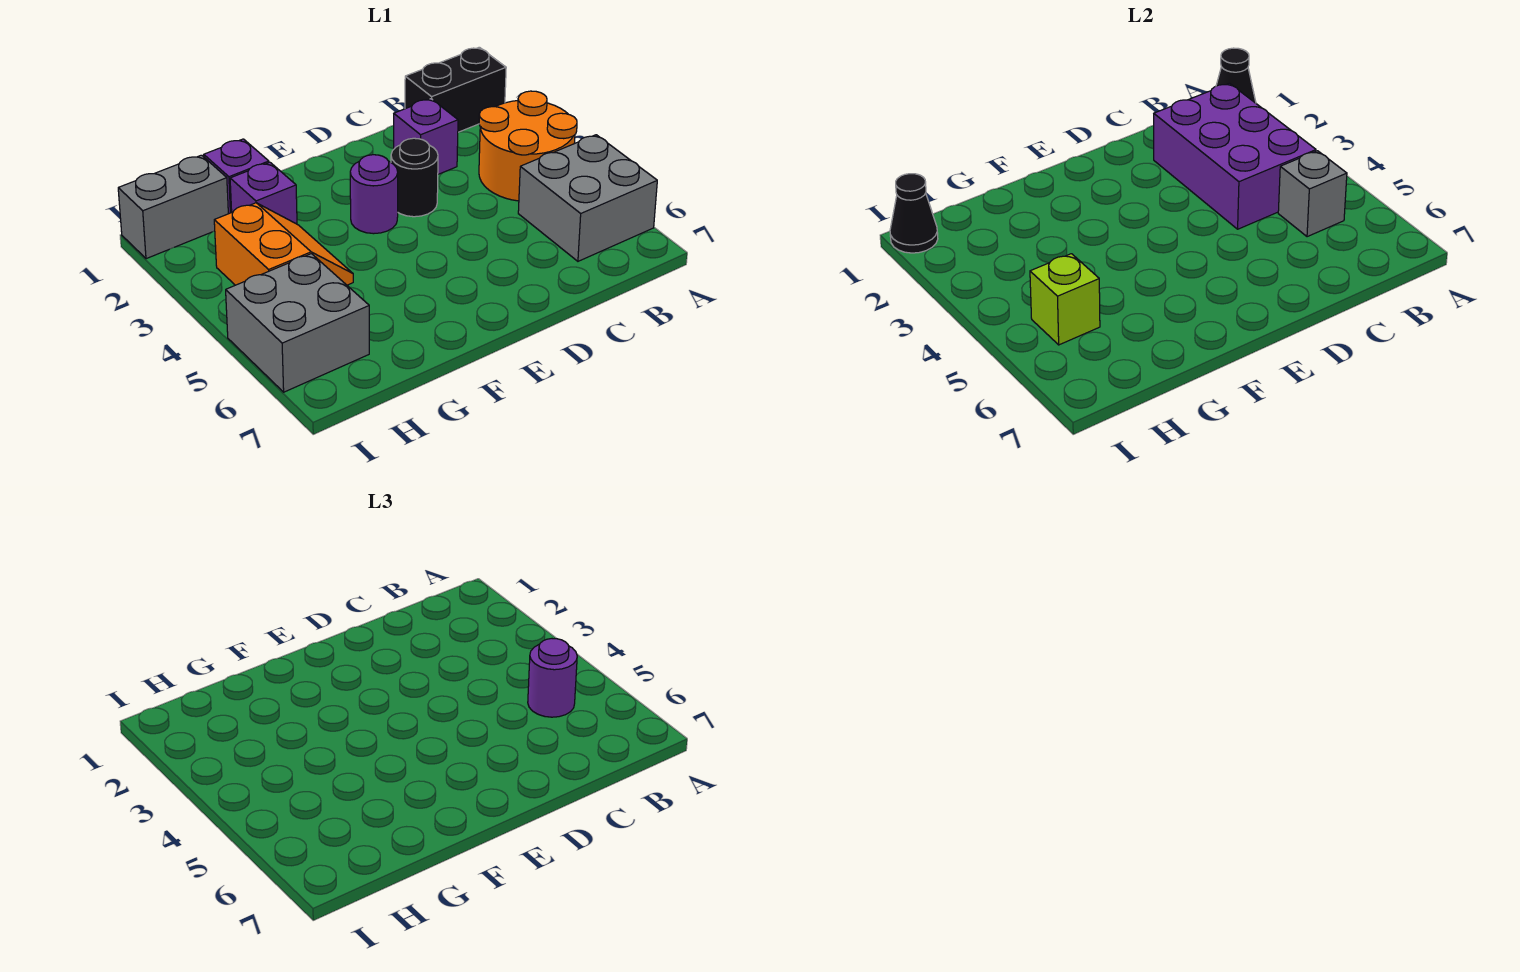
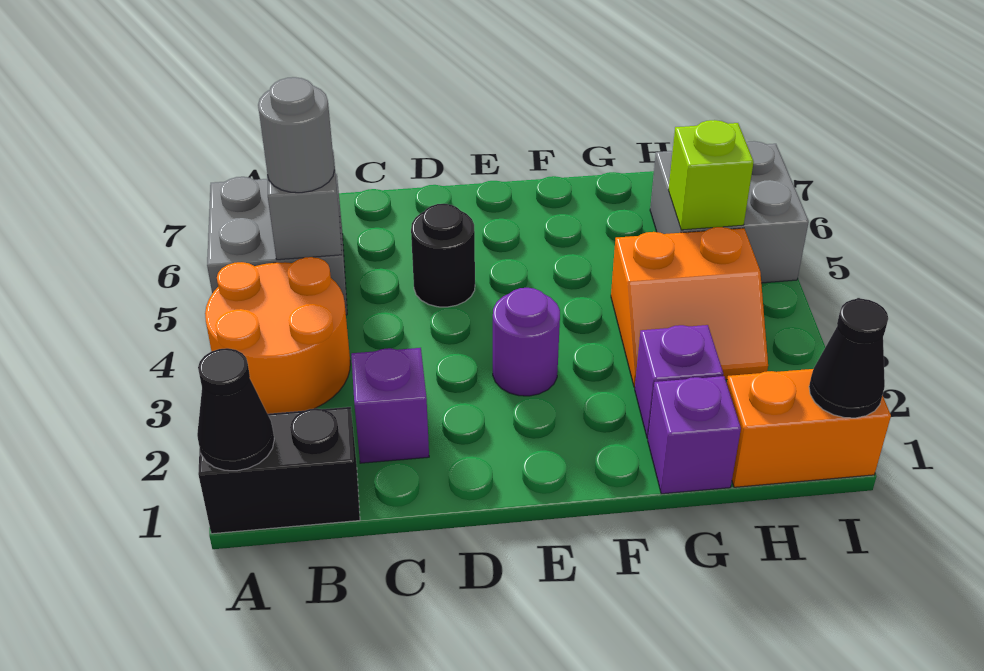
purple 2x3 brick [1154,83,1316,229] -> none
purple 1x1 round brick [528,639,577,717] -> grey 1x1 round brick [258,77,334,193]
black 1x1 round brick [391,138,438,217] -> black 1x1 round brick moved to [411,204,475,307]
orange 2x2 slope [214,203,353,285] -> orange 2x2 slope turned to [611,227,768,387]
grey 1x2 brick [118,155,228,259] -> orange 1x2 brick [727,369,891,487]

